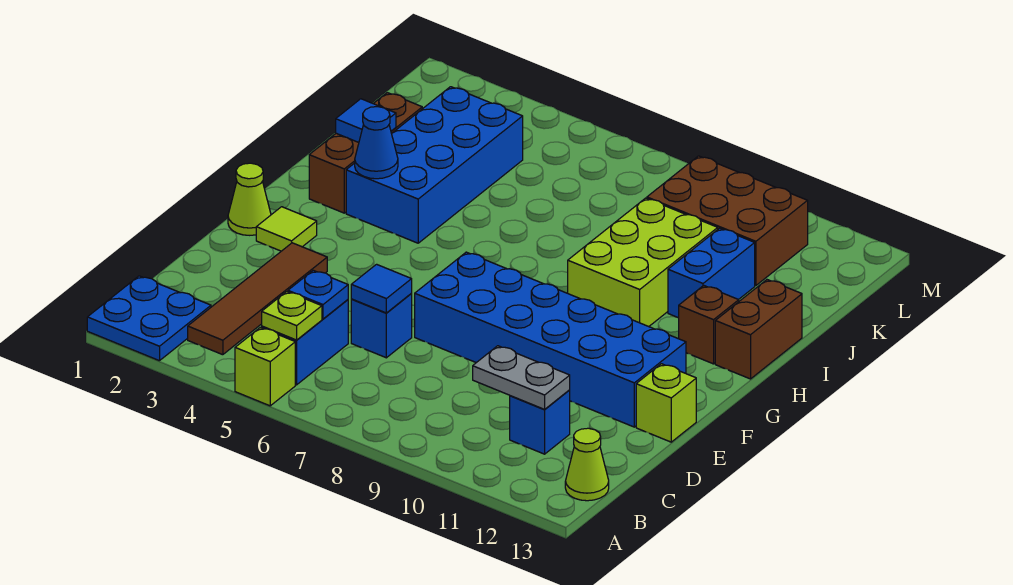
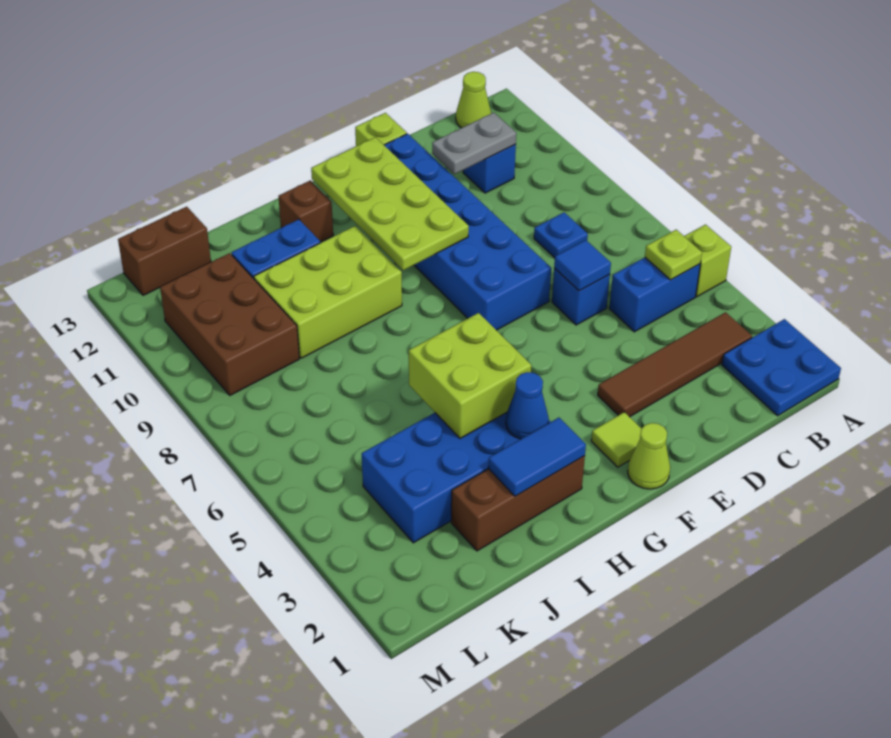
blue 1x1 plate [288,270,348,319] -> blue 1x1 plate moved to [534,212,588,258]
grey 1x2 plate [473,346,570,409] -> grey 1x2 plate turned to [432,113,516,174]
none -> lime 2x4 plate [311,137,469,270]
none -> lime 2x2 brick [409,313,531,438]
brown 1x2 brick [715,280,802,379] -> brown 1x2 brick moved to [118,207,211,295]
blue 1x1 tile [336,99,396,142] -> blue 1x2 tile [488,418,586,496]

